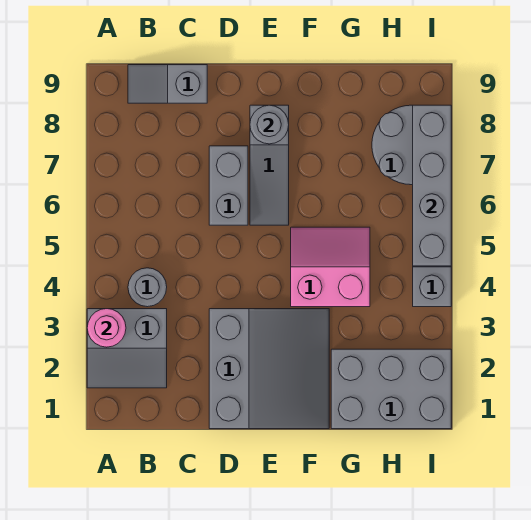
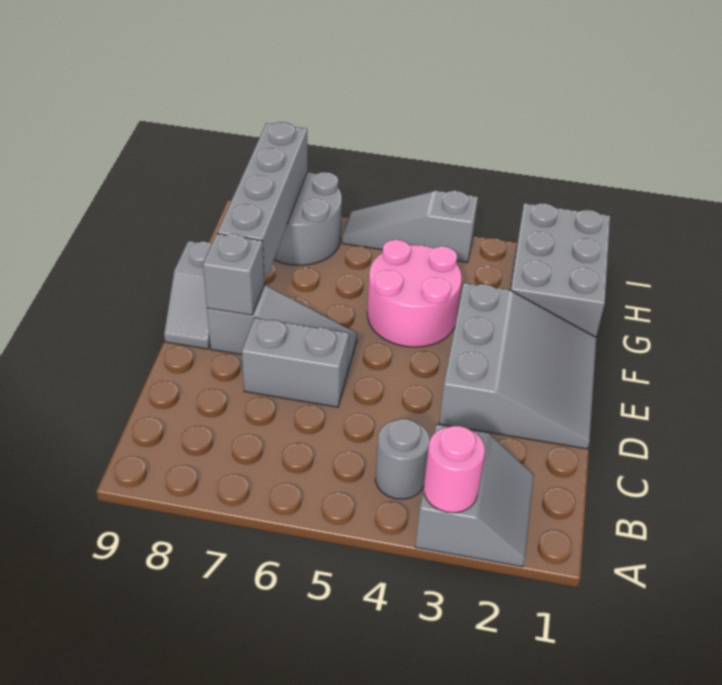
grey 1x2 slope [128,65,207,103] -> grey 1x2 slope moved to [164,241,212,349]
grey 3x3 slope [209,309,329,429] -> grey 3x3 slope turned to [439,283,596,449]
grey 1x1 round brick [250,105,289,144] -> grey 1x1 brick [203,234,264,315]
pink 2x2 slope [291,227,370,307] -> pink 2x2 round brick [367,240,462,347]
grey 1x4 brick [413,105,451,266] -> grey 1x4 brick turned to [217,122,307,283]

